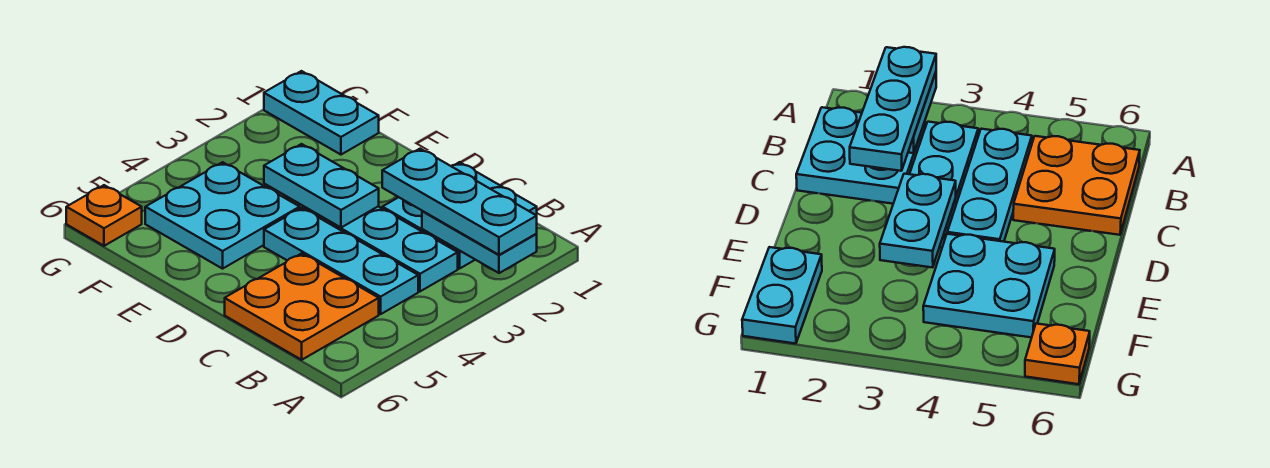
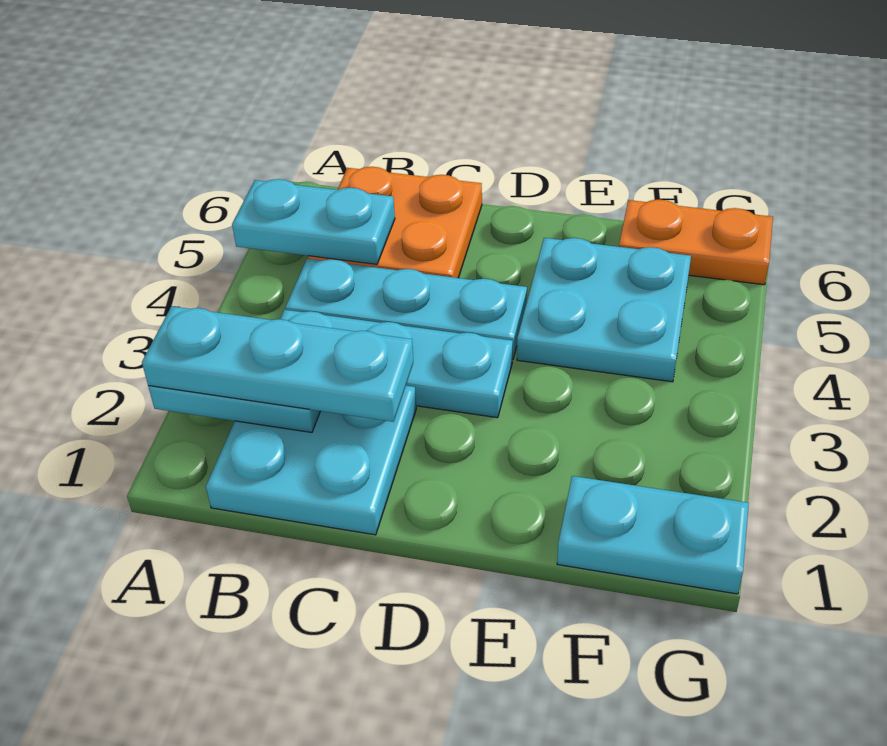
cyan 1x2 plate [264,144,379,228] -> cyan 1x2 plate moved to [232,179,395,264]
orange 1x1 plate [66,185,142,246] -> orange 1x2 plate [619,200,773,285]

